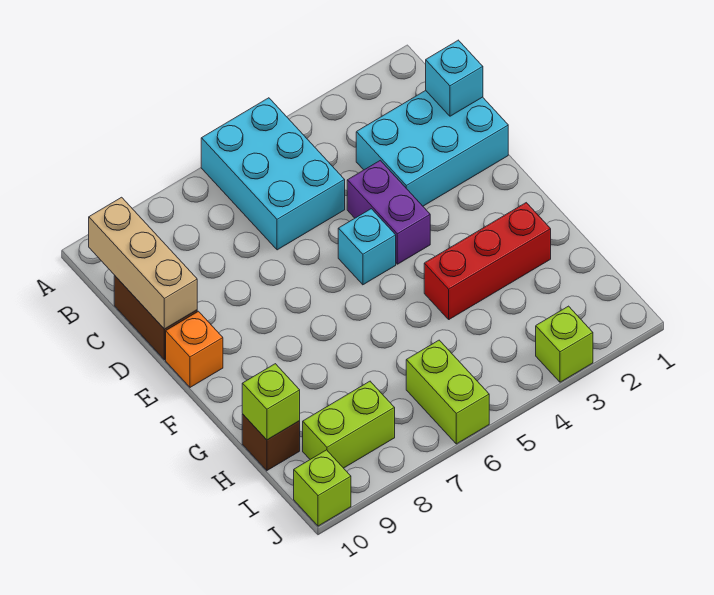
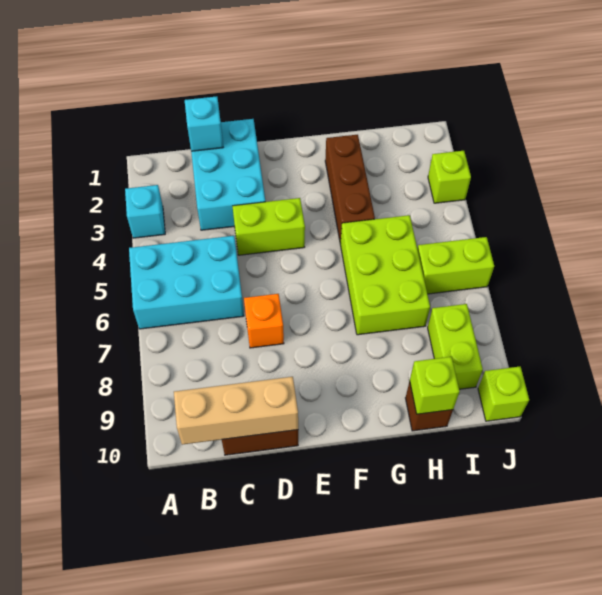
purple 1x2 brick [347,160,430,264] -> lime 1x2 brick [232,198,305,255]
cyan 1x1 brick [338,209,396,285] -> cyan 1x1 brick moved to [125,185,165,238]
orange 1x1 brick [166,311,223,387] -> orange 1x1 brick moved to [244,294,284,348]
red 1x3 brick [424,203,551,319] -> brown 1x3 brick [325,135,375,243]
none -> lime 2x3 brick [340,215,430,335]

